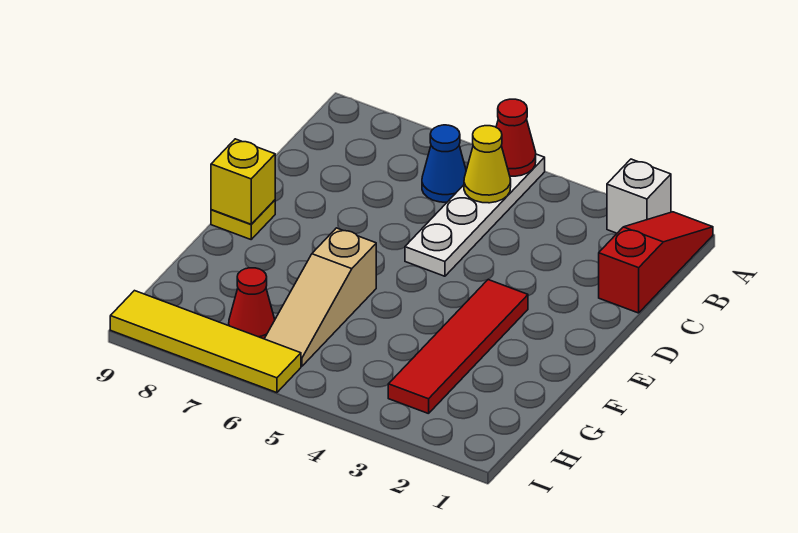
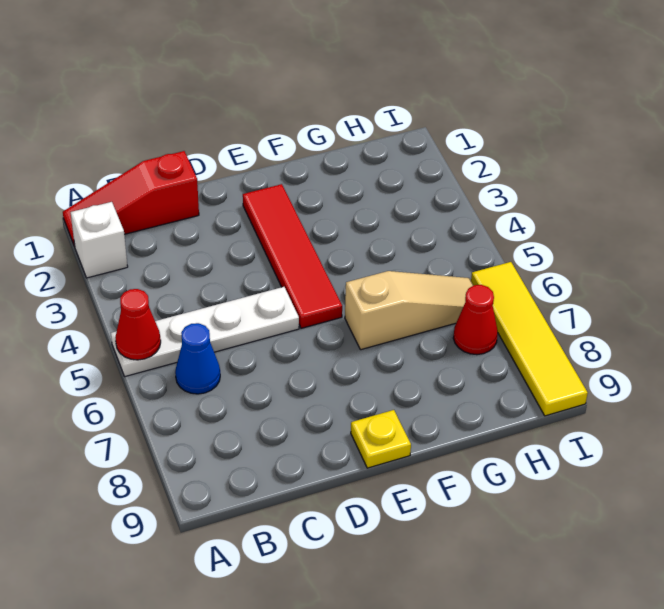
yellow 1x1 cone [464,126,511,203] -> none
red 1x4 tile [388,280,528,414] -> red 1x4 tile turned to [243,184,342,328]
yellow 1x1 brick [211,139,275,224] -> none

